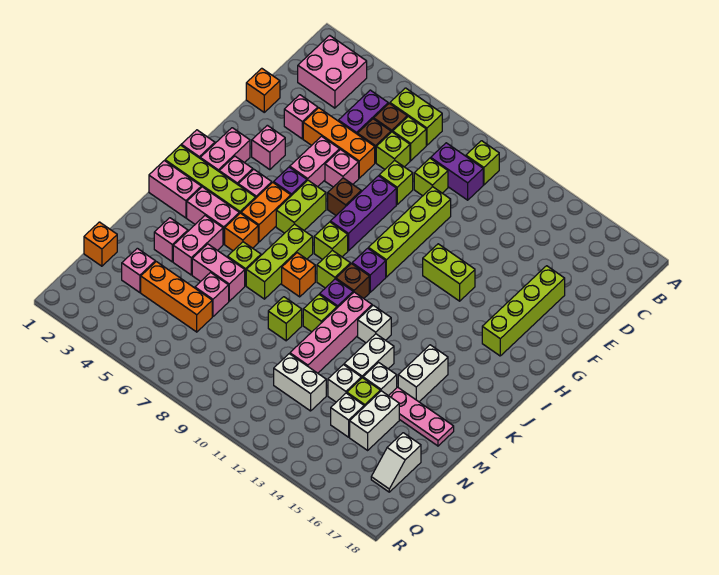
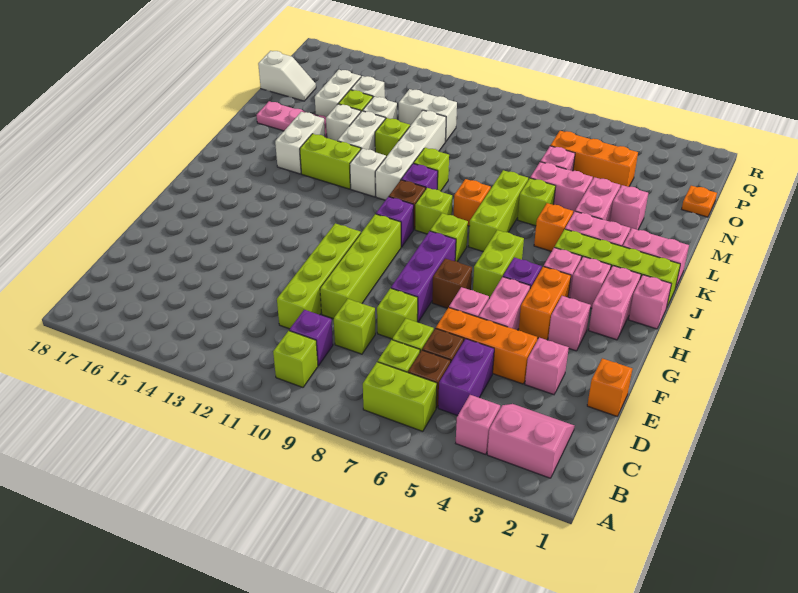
pink 2x2 brick [298,35,367,108] -> pink 2x2 slope [487,404,574,478]
purple 1x2 brick [431,143,483,200] -> purple 1x1 brick [289,310,333,366]
lime 1x4 brick [482,266,565,356] -> lime 1x4 brick moved to [277,223,361,329]
lime 1x2 brick [423,244,475,301] -> lime 1x2 brick moved to [300,134,361,189]
orange 1x2 brick [241,183,291,242] -> orange 1x2 brick moved to [518,266,571,340]
pink 1x4 brick [290,292,372,373] -> white 1x4 brick [375,110,446,200]
lime 1x1 brick [268,297,302,341] -> lime 1x1 brick moved to [375,118,410,157]
orange 1x1 brick [84,222,117,266] -> orange 1x1 plate [682,186,717,217]
pink 1x1 brick [122,248,155,293] -> pink 1x1 brick moved to [456,395,500,454]
white 1x2 slope [371,433,421,492] -> white 1x2 slope turned to [258,51,316,101]

